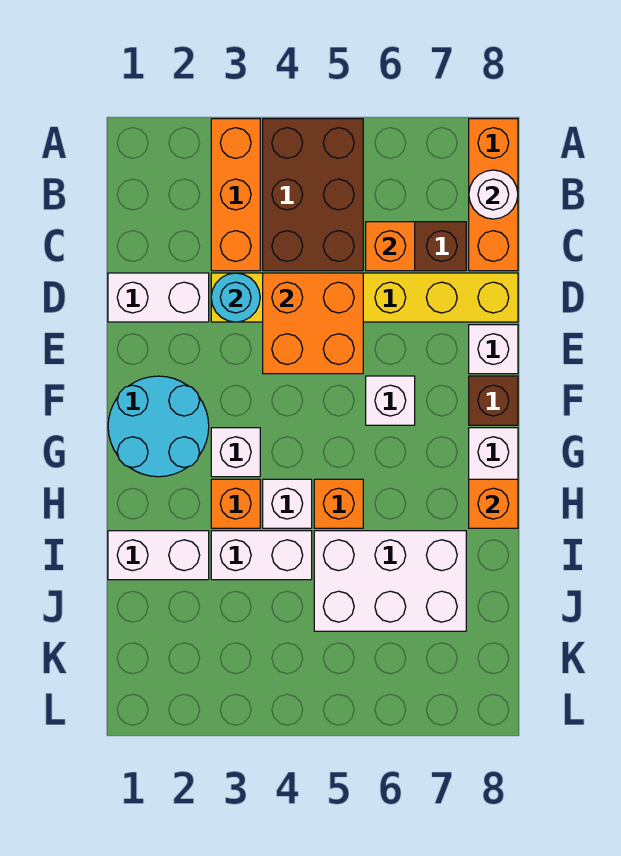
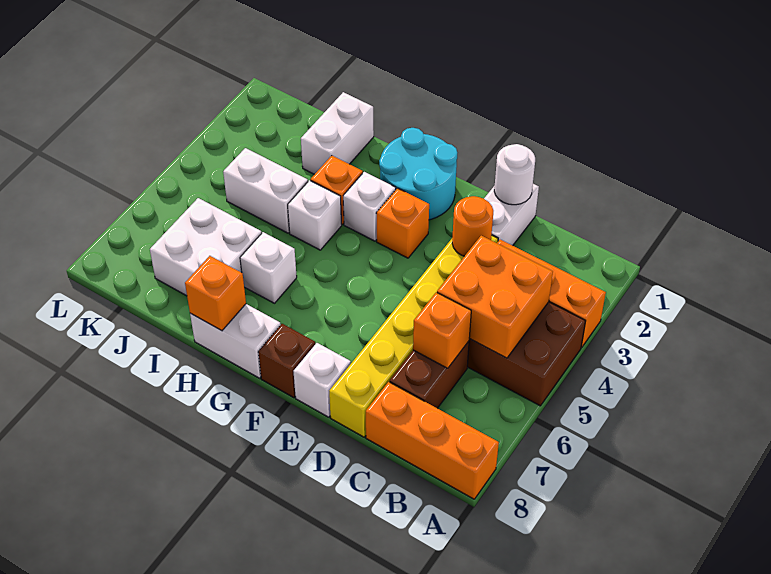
white 1x1 round brick [469,170,518,219] -> white 1x1 round brick moved to [494,144,535,205]
cyan 1x1 round brick [211,273,260,322] -> orange 1x1 round brick [452,196,493,256]
orange 2x2 brick [263,273,363,374] -> orange 2x2 brick moved to [437,236,553,358]
white 1x1 brick [366,376,415,425] -> white 1x1 brick moved to [240,232,297,303]
orange 1x1 brick [314,479,363,528] -> orange 1x1 brick moved to [376,188,429,258]
white 1x2 brick [211,531,312,580] -> white 1x2 brick turned to [223,148,308,233]
white 2x3 brick [314,531,466,631] -> white 2x2 brick [150,198,262,296]

